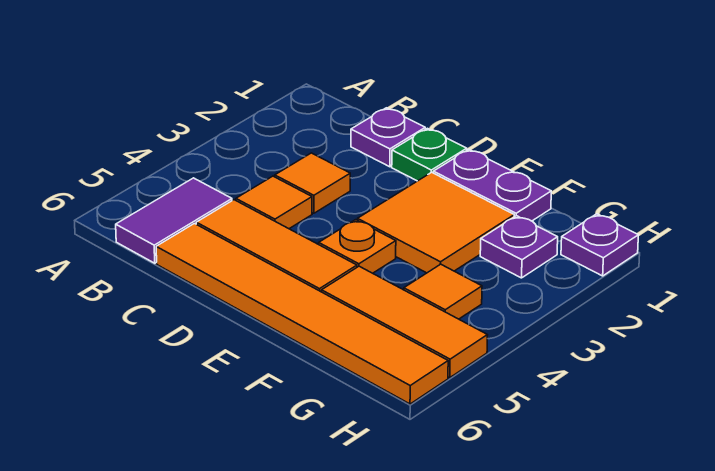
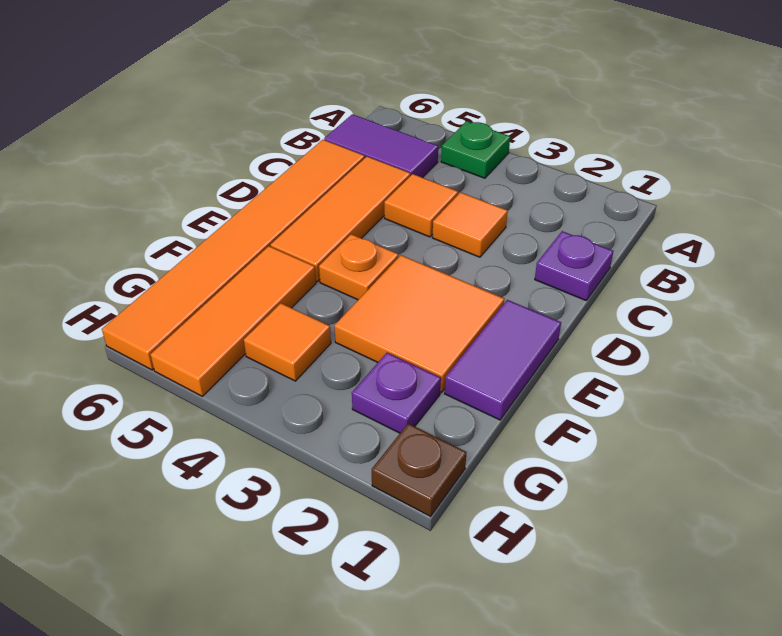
green 1x1 plate [392,128,467,181] -> green 1x1 plate moved to [441,121,510,178]
purple 1x2 plate [433,149,551,221] -> purple 1x2 tile [444,300,561,420]
purple 1x1 plate [561,214,638,276] -> brown 1x1 plate [372,423,467,517]

